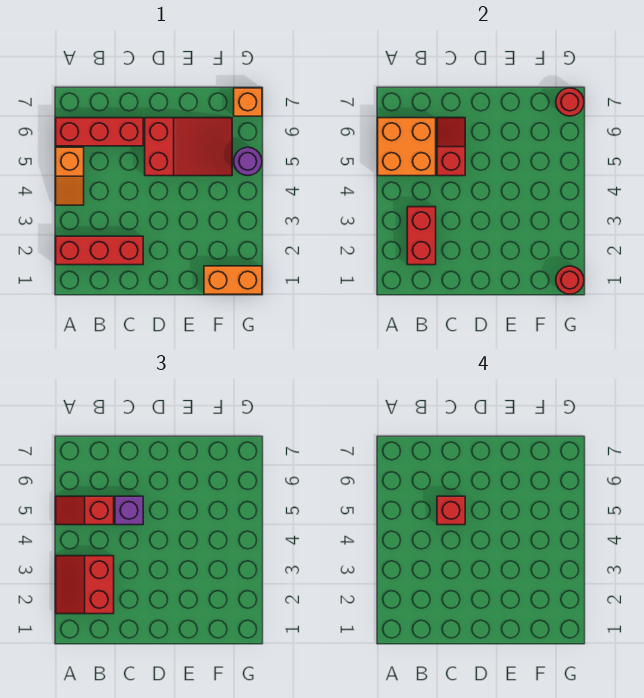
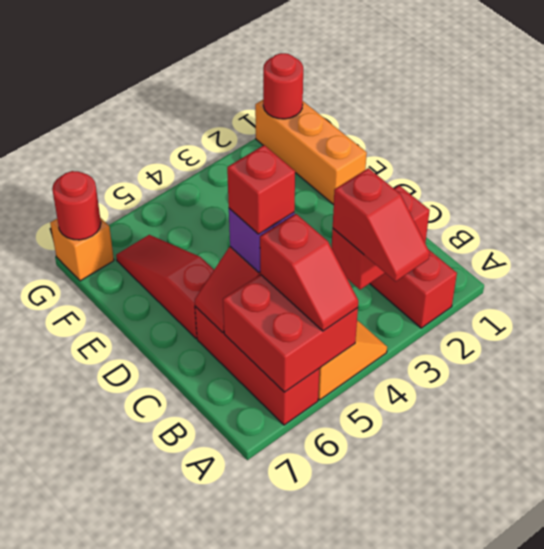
red 2x2 slope [56,556,114,614] -> red 1x2 slope [333,168,430,281]
orange 2x2 brick [378,118,436,176] -> red 2x2 brick [223,275,358,392]
red 2x3 slope [145,118,232,176] -> red 1x3 slope [116,235,214,338]
orange 1x2 brick [204,266,262,294] -> orange 1x3 brick [255,100,367,205]
purple 1x1 round brick [234,147,262,176] -> none

